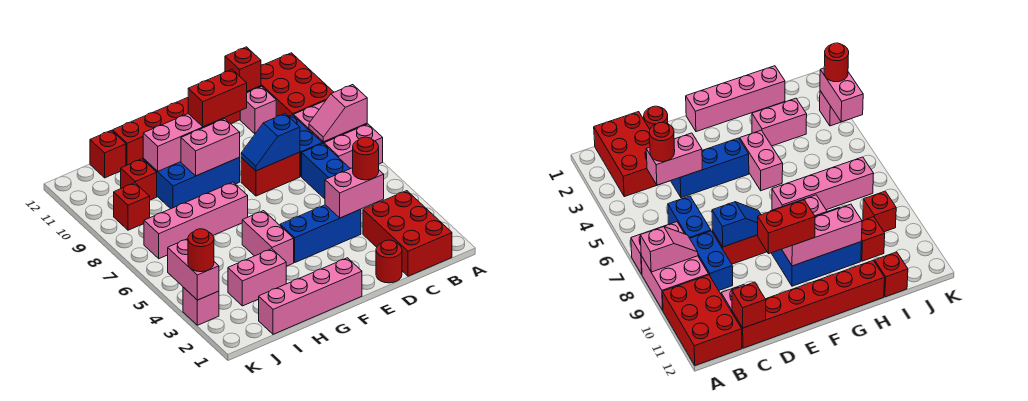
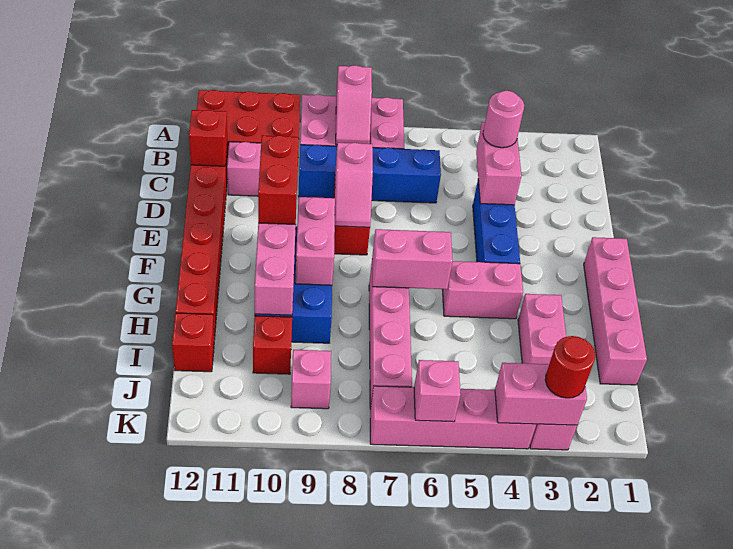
red 2x3 brick [363,191,452,276] -> none
red 1x1 round brick [353,137,379,180] -> pink 1x1 round brick [483,91,524,148]
red 1x1 round brick [376,240,402,283] -> none
blue 1x2 slope [241,114,300,171] -> pink 1x2 slope [335,143,373,227]
none -> pink 1x2 brick [372,229,453,289]
red 1x1 brick [114,183,150,230] -> pink 1x1 brick [291,350,331,409]
none -> pink 1x4 brick [370,386,536,449]
none -> pink 1x1 brick [414,360,461,422]

